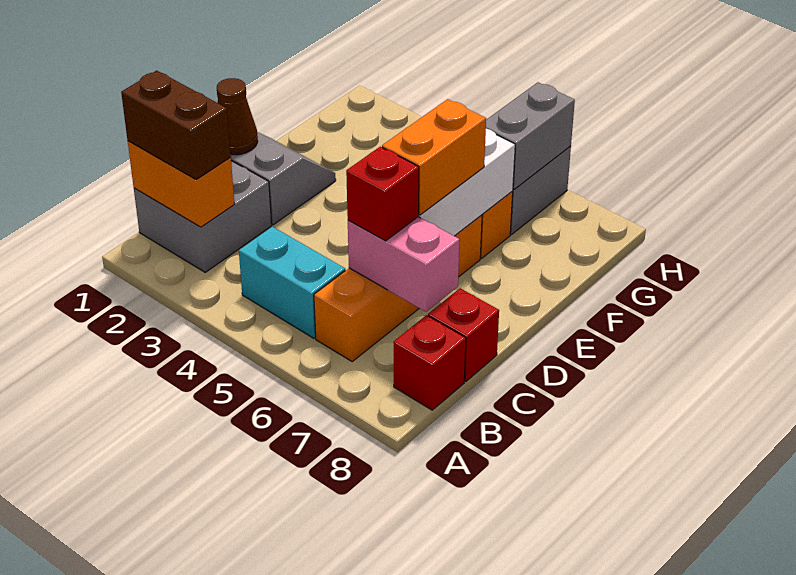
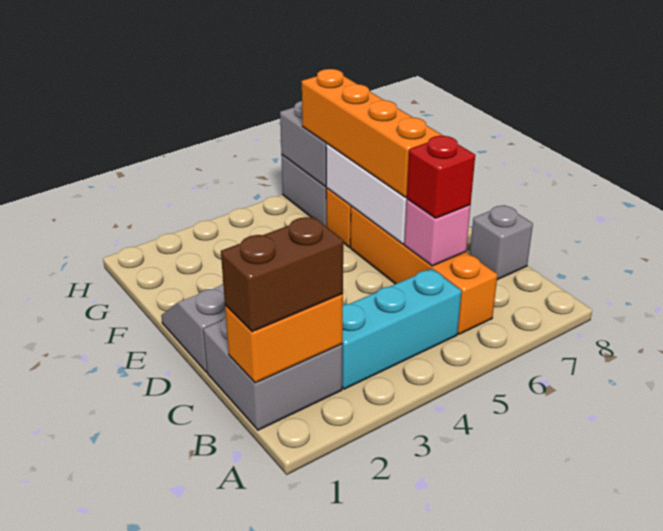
cyan 1x2 brick [239,227,345,338] -> cyan 1x3 brick [342,269,461,389]
red 1x1 brick [394,315,466,410] -> none
pink 1x2 brick [348,217,460,312] -> pink 1x1 brick [404,199,471,266]
red 1x1 brick [428,288,499,381] -> grey 1x1 brick [470,205,533,280]
brown 1x1 cone [217,78,258,155] -> none
orange 1x2 brick [382,99,486,215] -> orange 1x4 brick [302,69,443,197]

